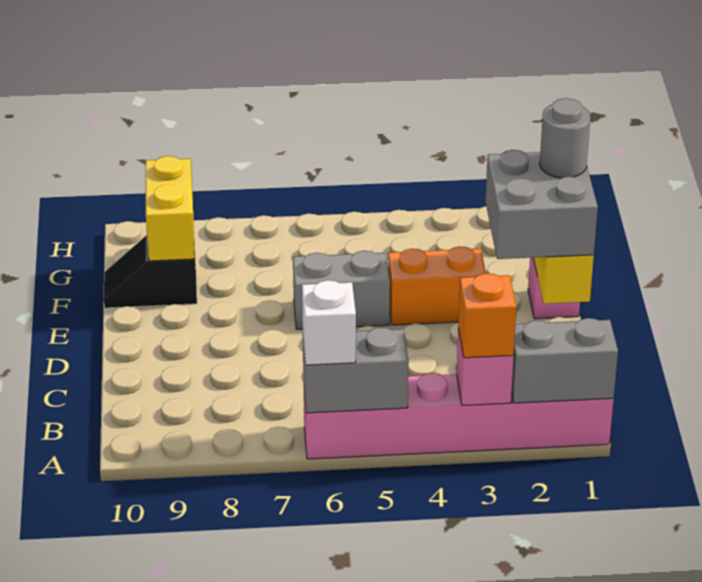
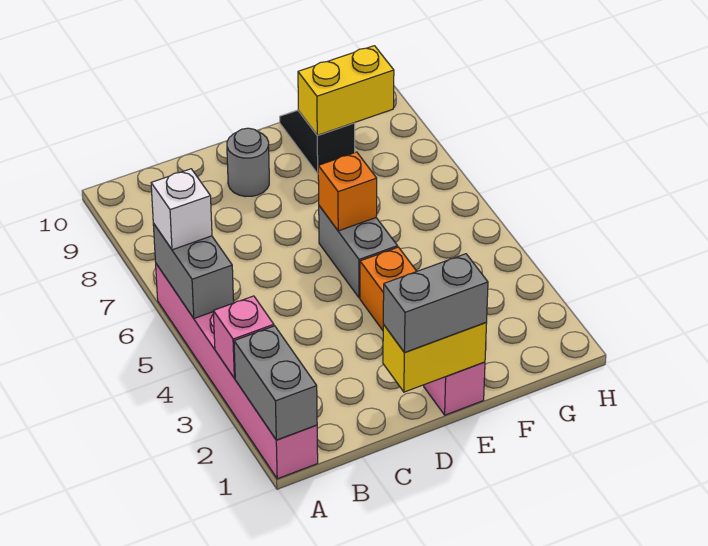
orange 1x1 brick [458,273,516,358] -> orange 1x1 brick moved to [318,152,377,231]
grey 2x2 brick [486,150,598,259] -> grey 1x2 brick [383,254,488,353]
grey 1x1 round brick [540,98,590,178] -> grey 1x1 round brick moved to [227,128,269,197]

